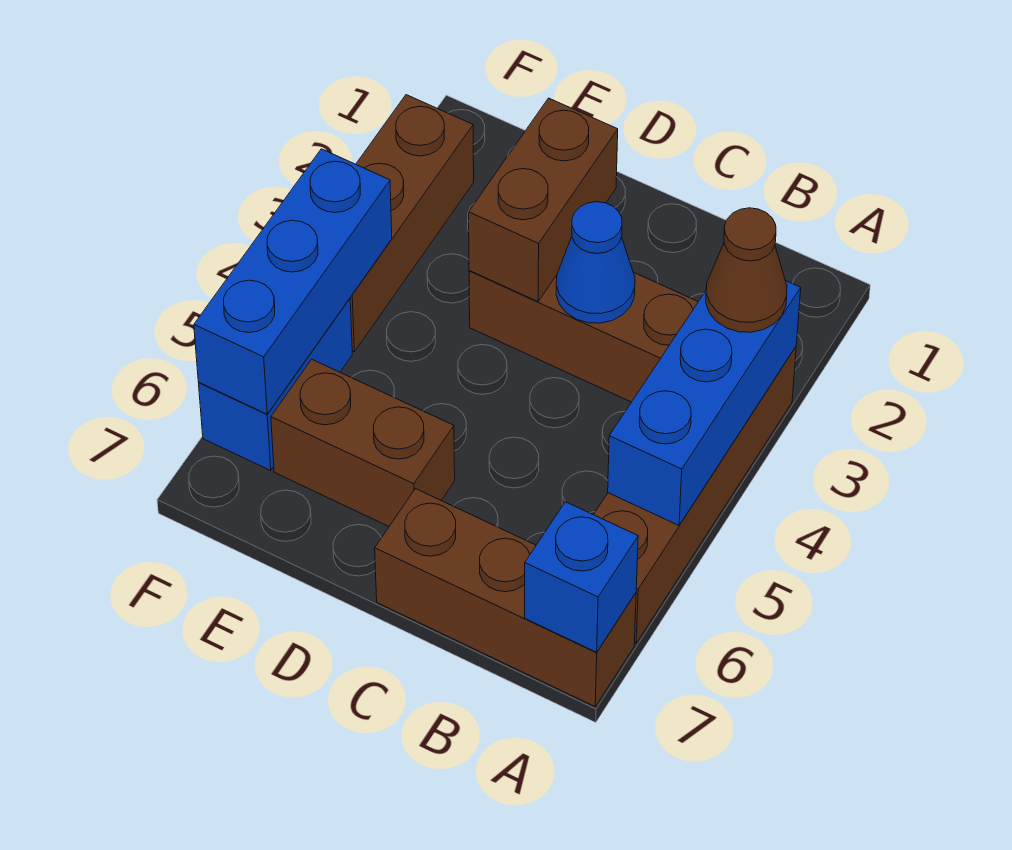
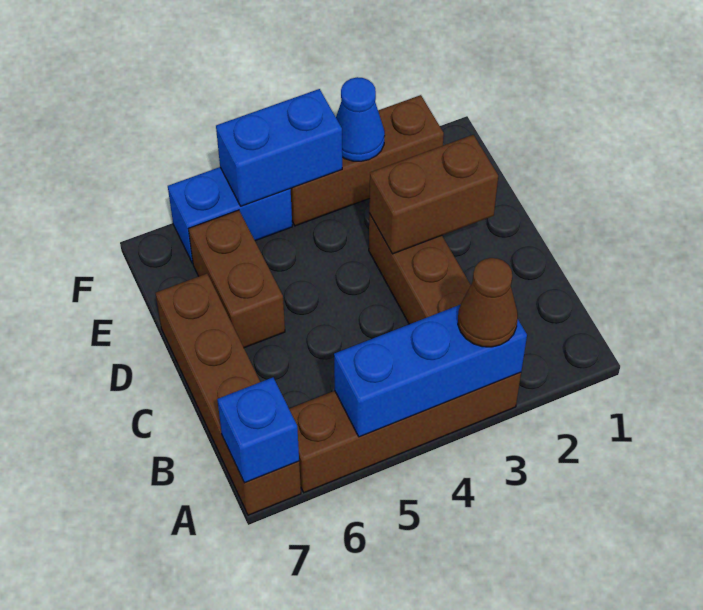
brown 1x3 brick [375,489,636,706] -> brown 1x4 brick [156,274,301,515]
blue 1x1 cone [556,202,635,323] -> blue 1x1 cone moved to [336,77,385,161]
blue 1x3 brick [194,149,392,414] -> blue 1x2 brick [216,89,342,206]

